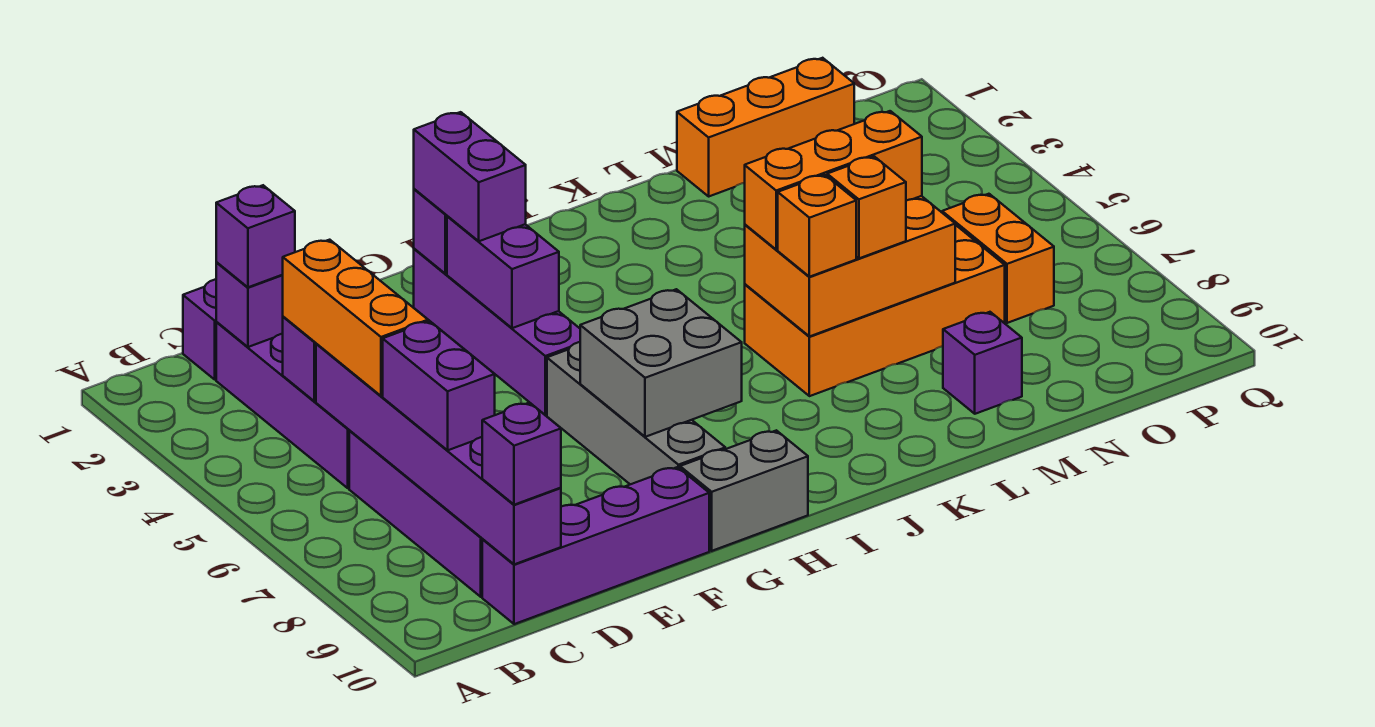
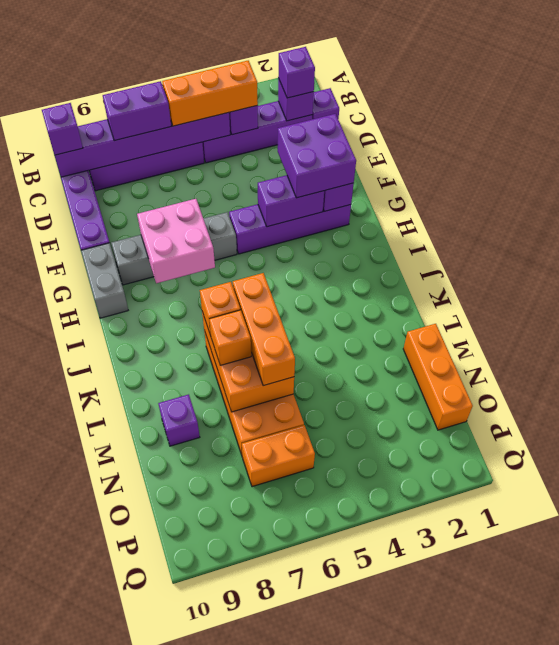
purple 1x2 brick [414,112,526,241] -> purple 2x2 brick [278,114,356,198]
grey 2x2 brick [580,289,742,437] -> pink 2x2 brick [137,199,215,283]

